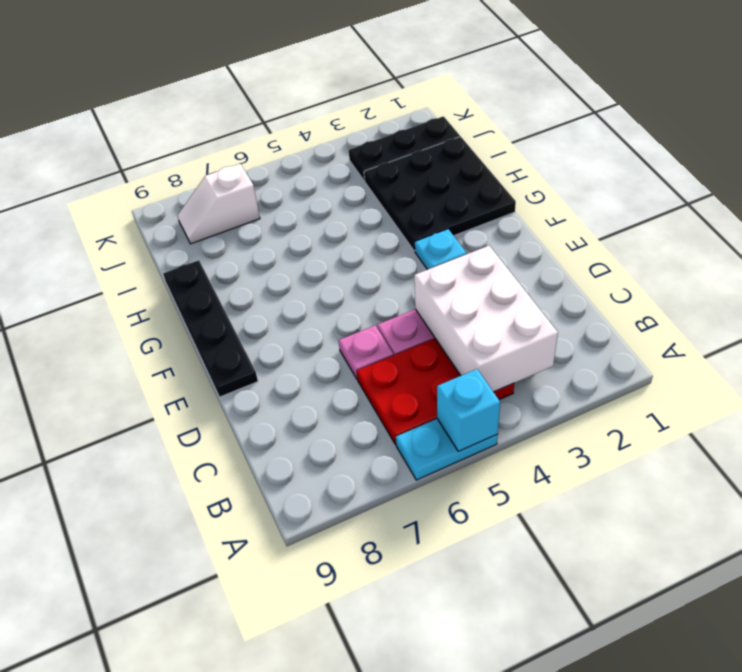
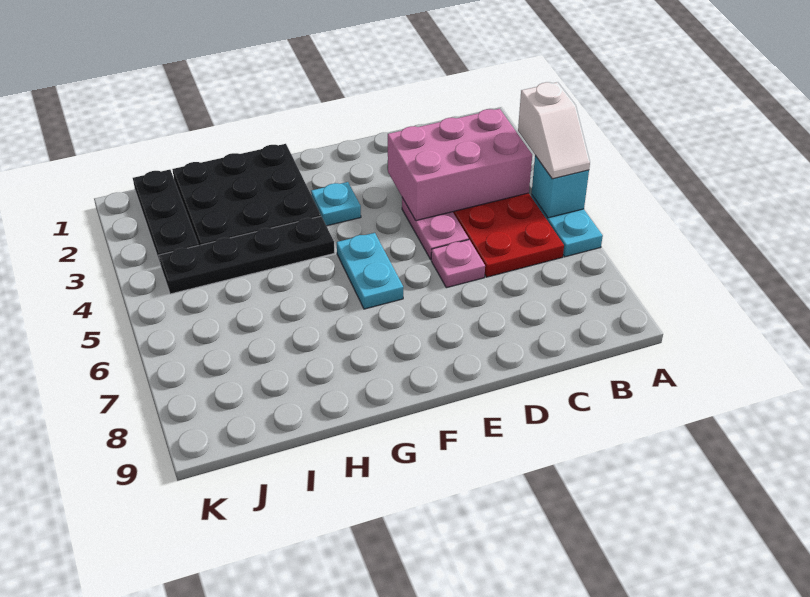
white 2x3 brick [414,246,558,392] -> pink 2x3 brick [388,109,532,221]
black 1x4 plate [163,260,258,397] -> black 1x4 plate moved to [159,216,335,294]
none -> cyan 1x2 plate [337,233,403,309]
white 1x2 slope [177,164,260,244] -> white 1x2 slope moved to [518,82,590,179]

